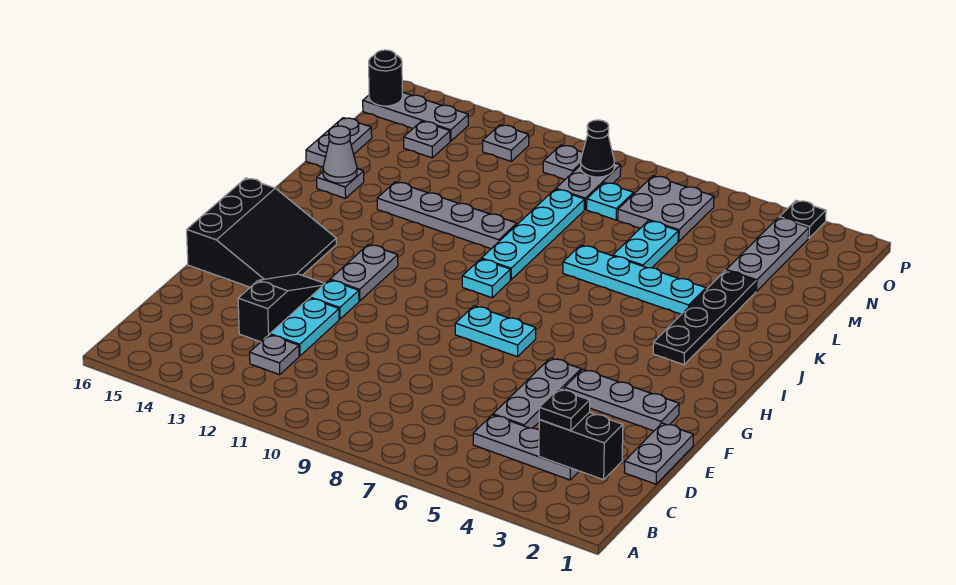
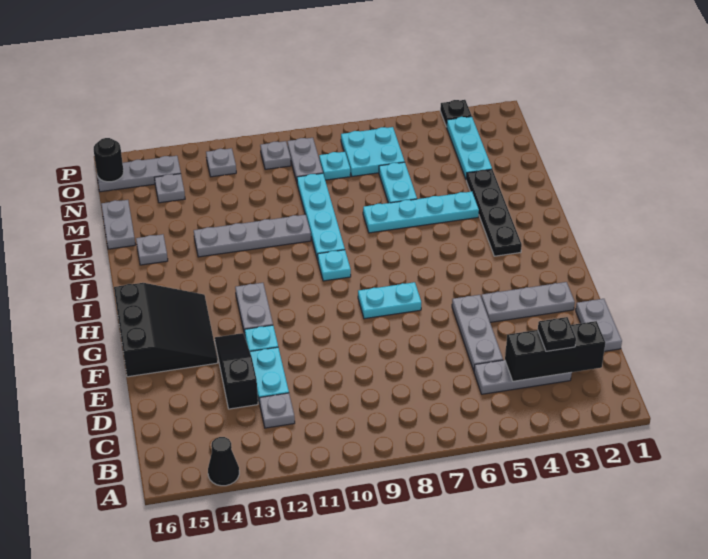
black 1x2 brick [539,412,623,480] -> black 1x3 brick [505,321,605,381]
grey 1x1 cone [323,126,357,183] -> none
grey 1x3 plate [726,218,809,291] -> cyan 1x3 plate [447,117,492,179]
grey 2x2 plate [618,176,714,241] -> cyan 2x2 plate [341,127,405,176]
black 1x1 cone [580,120,614,177] -> black 1x1 cone moved to [208,437,239,486]

